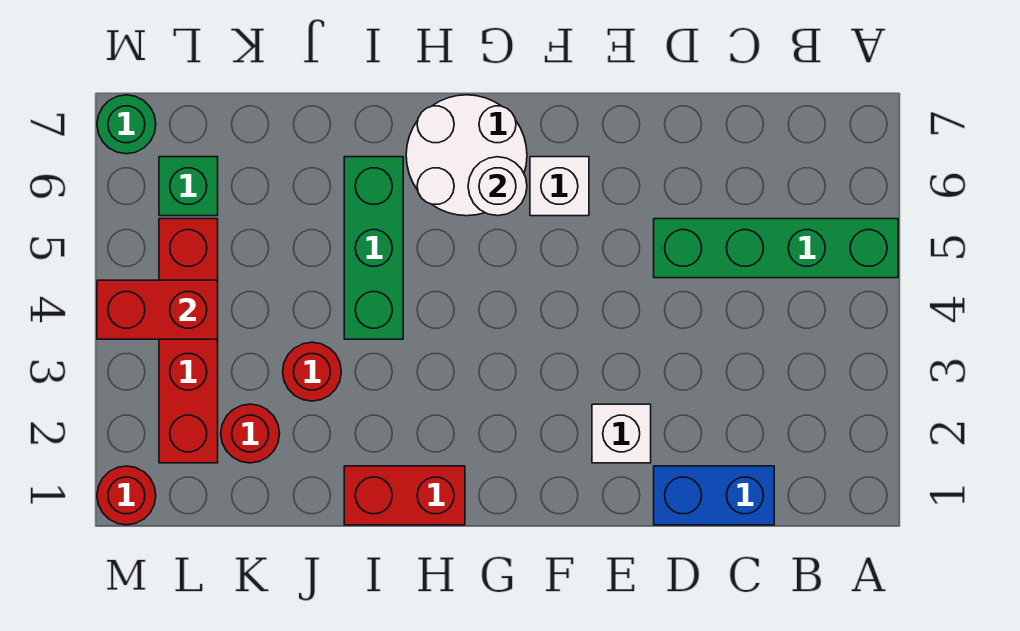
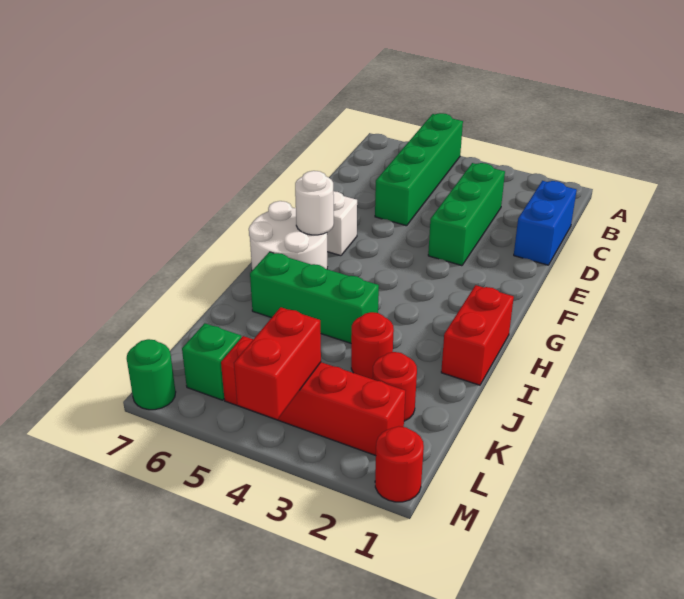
none -> green 1x3 brick [428,163,505,266]
white 1x1 brick [592,404,651,463] -> none

